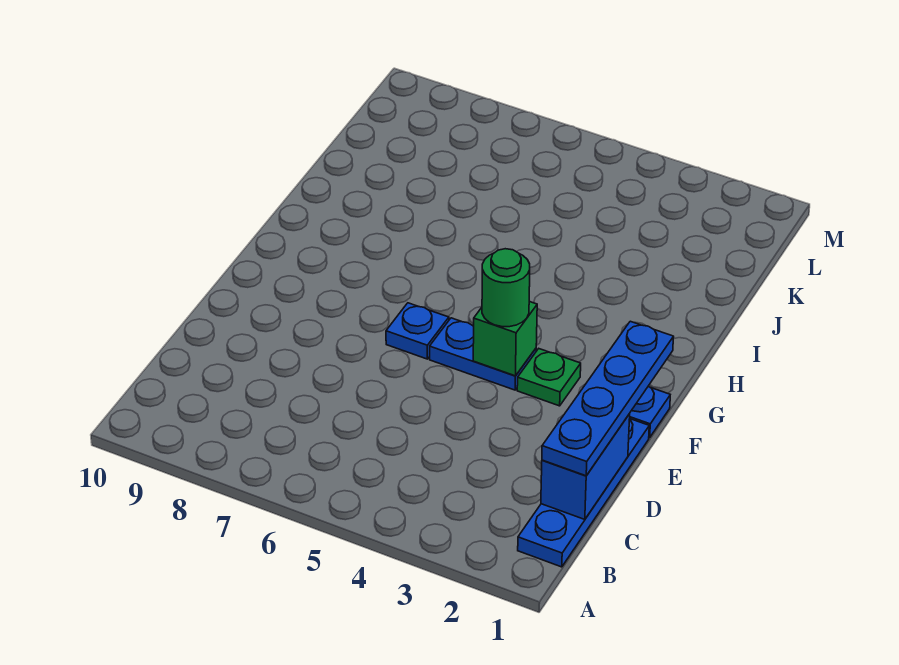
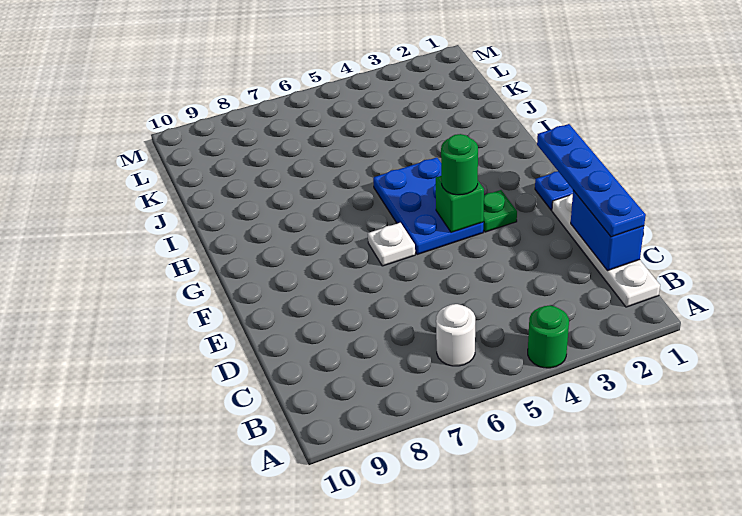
none -> green 1x1 round brick [528,305,569,368]
blue 1x4 plate [518,419,649,567] -> white 1x4 plate [552,194,660,307]
none -> white 1x1 round brick [436,304,475,366]
blue 1x2 plate [430,318,536,390] -> blue 2x3 plate [373,158,483,255]
blue 1x1 plate [386,303,449,359] -> white 1x1 plate [368,223,415,266]

